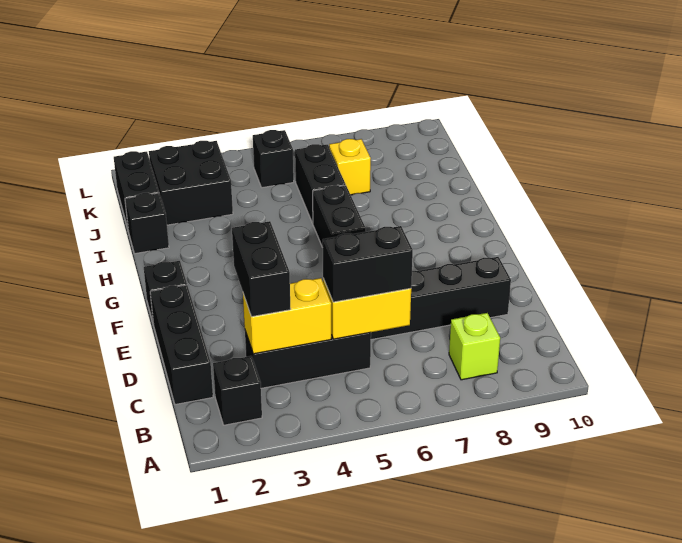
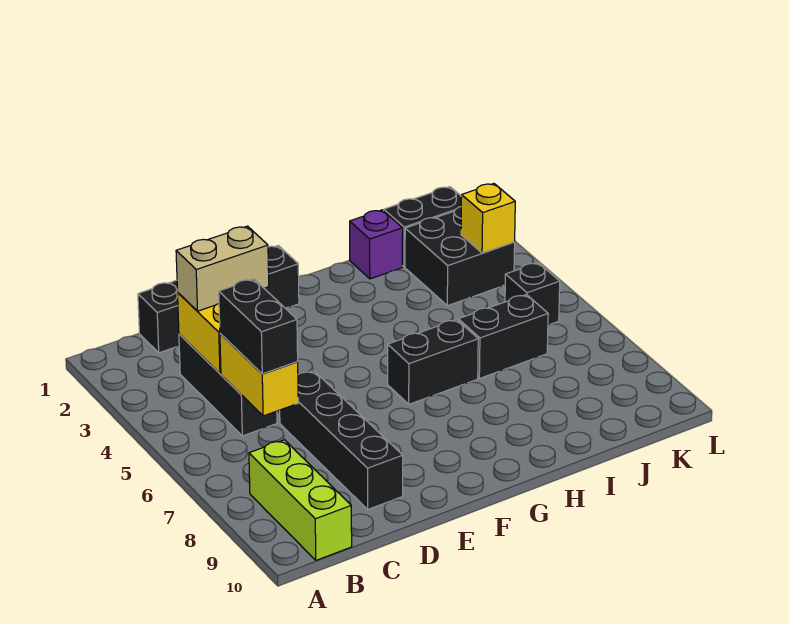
black 1x1 brick [213,356,262,425] -> none
lime 1x1 brick [449,313,500,380] -> lime 1x3 brick [249,440,352,560]
black 1x2 brick [232,221,291,317] -> tan 1x2 brick [176,226,269,311]
black 1x1 brick [125,193,169,254] -> purple 1x1 brick [350,210,403,279]
yellow 1x1 brick [329,139,371,195] -> yellow 1x1 brick moved to [461,184,515,253]

